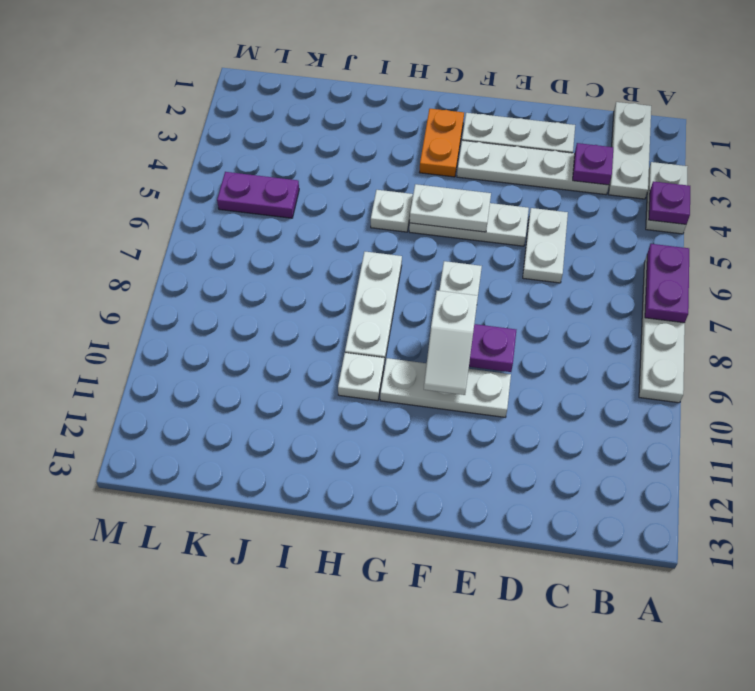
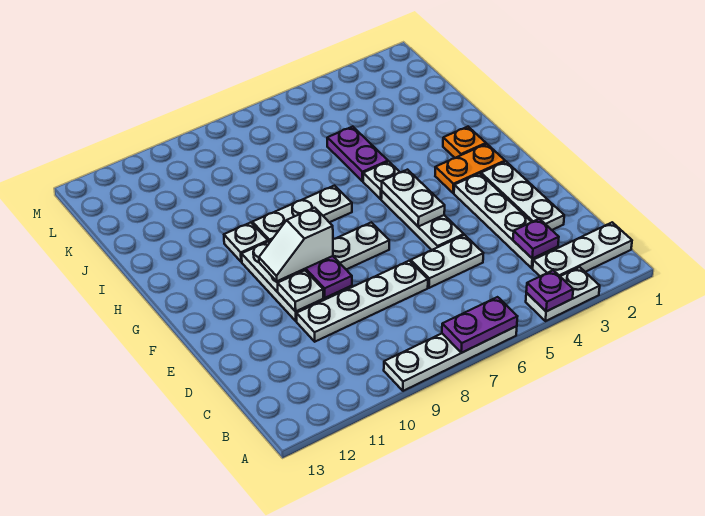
none -> white 1x4 plate [297,261,428,342]
none -> white 1x1 plate [278,271,323,311]
none -> orange 1x1 plate [443,127,486,158]
purple 1x2 plate [217,172,299,218] -> purple 1x2 plate moved to [327,127,388,181]

